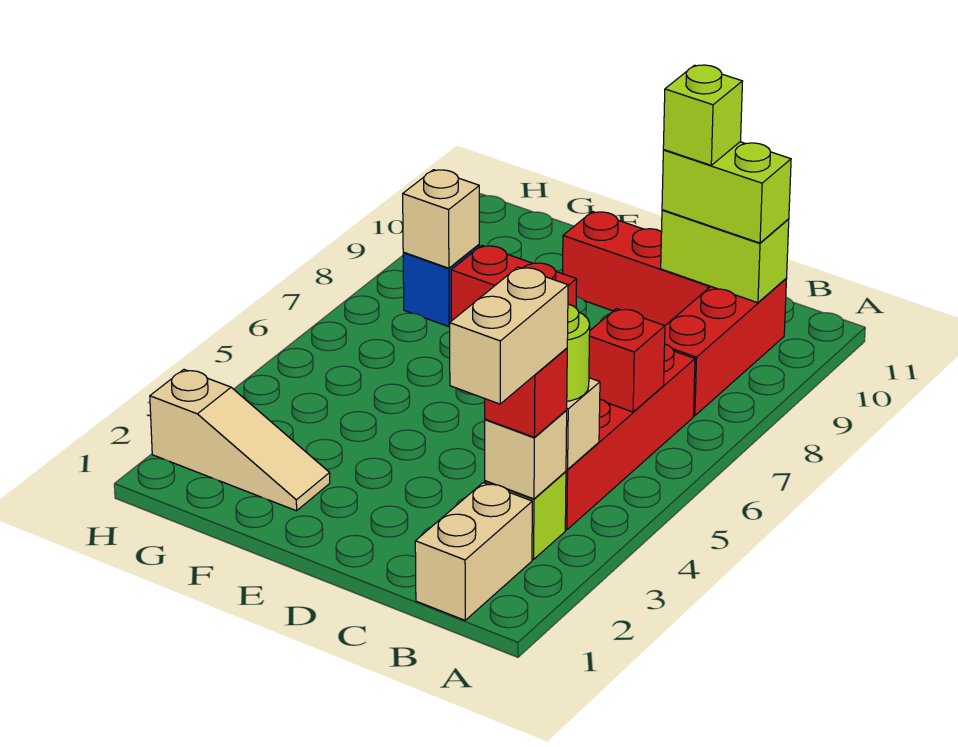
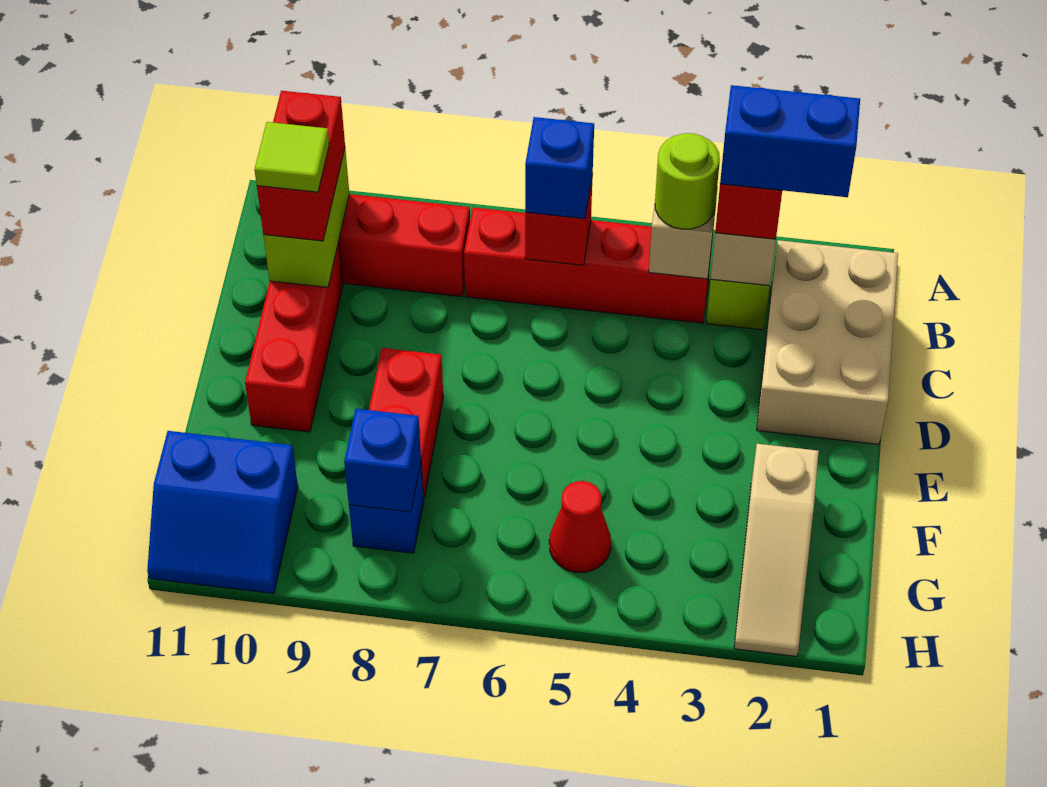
tan 1x2 brick [415,483,532,620] -> tan 2x3 brick [757,240,898,444]
tan 1x2 brick [450,267,568,404] -> blue 1x2 brick [720,85,860,197]
none -> blue 1x1 brick [525,117,594,219]
lime 1x2 brick [662,142,791,243] -> red 1x2 brick [257,91,345,241]
lime 1x1 brick [663,65,743,165] -> lime 1x1 tile [255,122,329,192]
tan 1x3 slope [150,370,330,511] -> tan 1x3 slope turned to [734,444,819,656]
none -> red 1x1 cone [549,481,611,573]
tan 1x1 brick [403,170,479,268] -> blue 1x1 brick [344,409,421,512]
none -> blue 2x2 slope [147,431,298,594]

